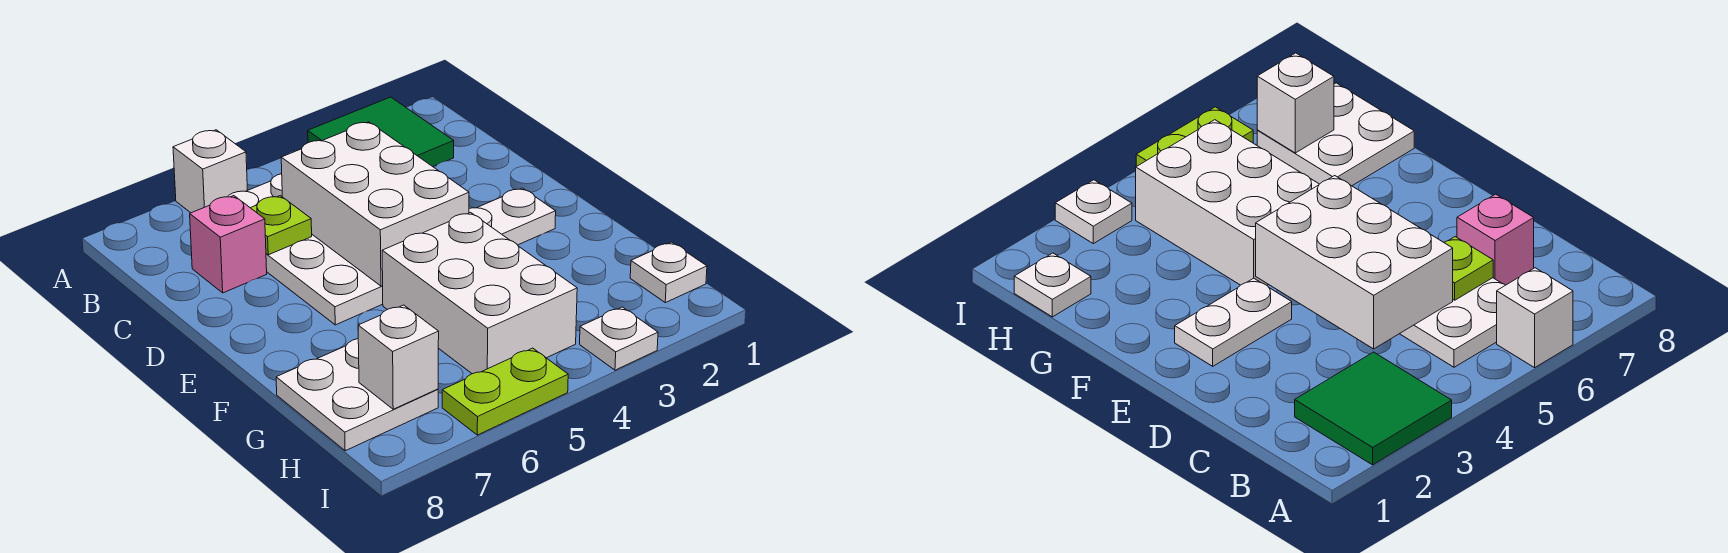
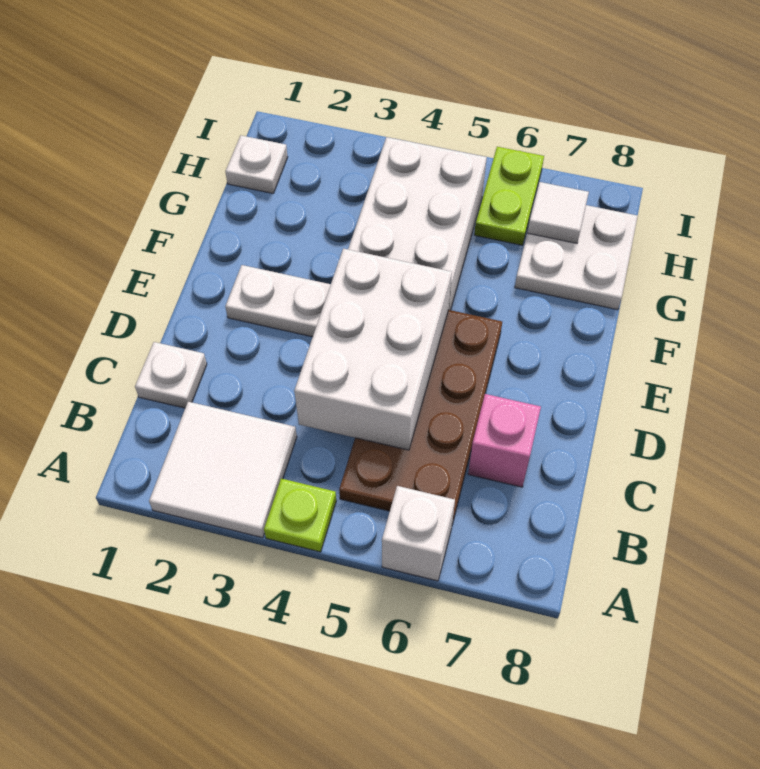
green 2x2 tile [308,97,454,167] -> white 2x2 tile [149,402,297,538]
white 2x4 plate [228,174,383,325] -> brown 2x4 plate [339,310,502,524]
lime 1x1 plate [251,196,312,255] -> lime 1x1 plate moved to [264,479,336,552]
white 1x1 brick [358,305,439,409] -> white 1x1 tile [527,182,589,243]
white 1x1 plate [580,307,658,370] -> white 1x1 plate moved to [135,342,207,408]
lime 1x2 plate [442,348,568,435] -> lime 1x2 plate turned to [474,147,544,245]

